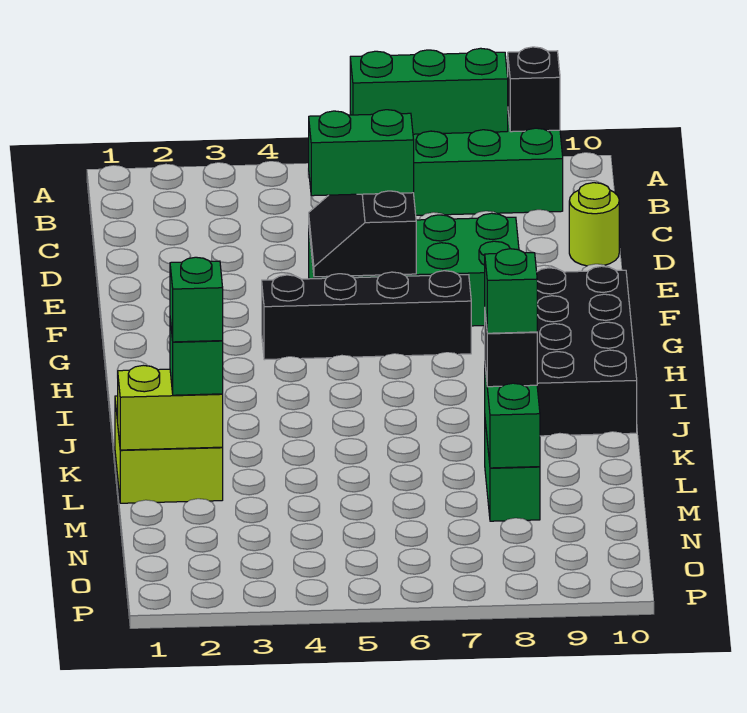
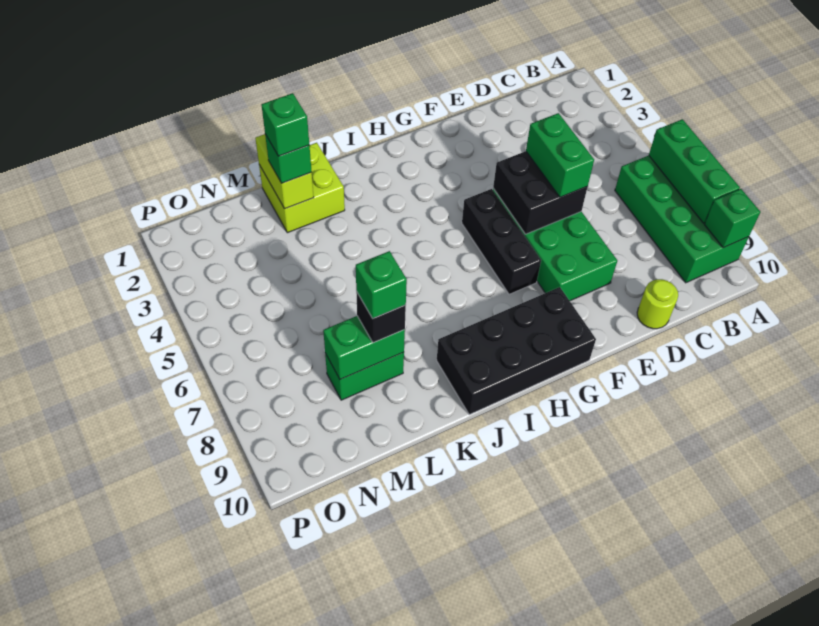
black 1x1 brick [508,47,560,132] -> green 1x1 brick [705,189,760,248]
black 2x2 slope [309,191,416,277] -> black 2x2 brick [493,151,588,234]
black 1x4 brick [262,271,471,360] -> black 1x3 brick [462,189,541,294]

